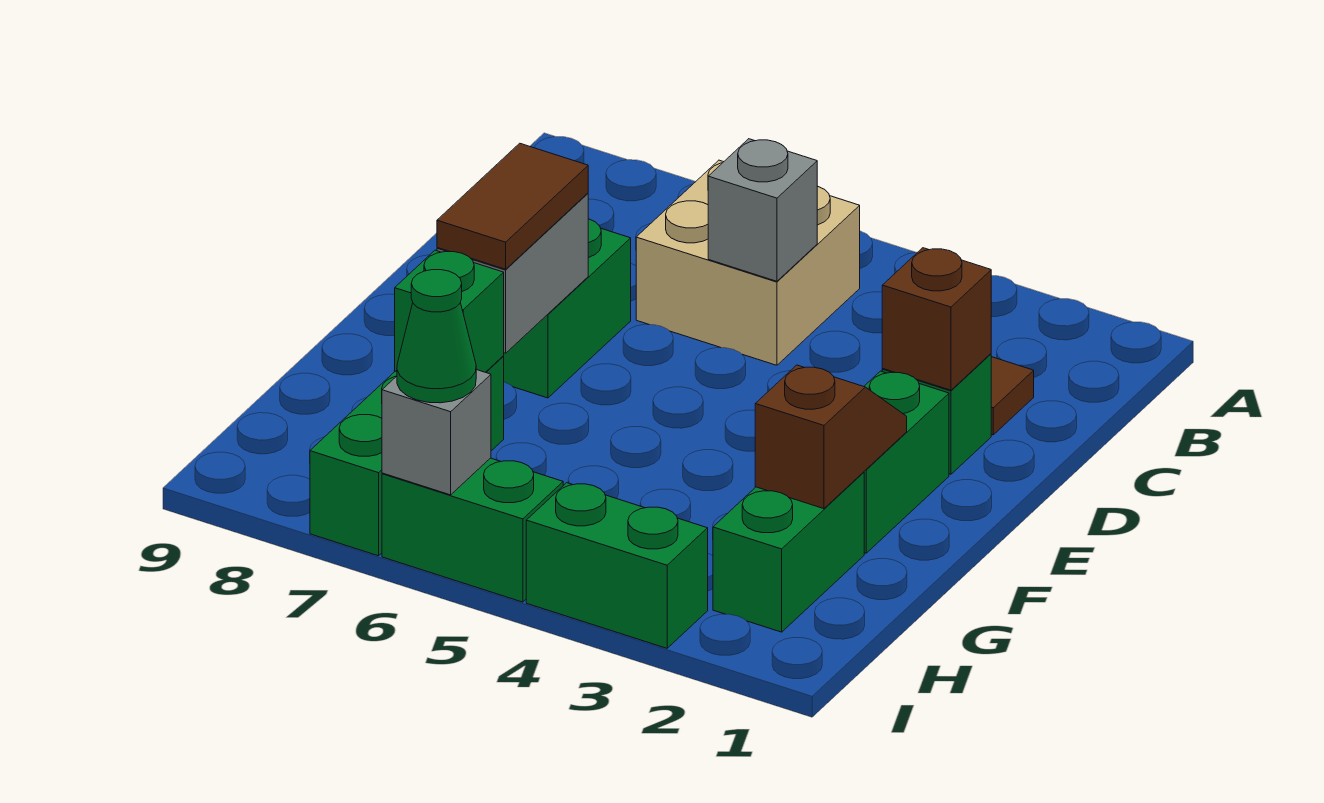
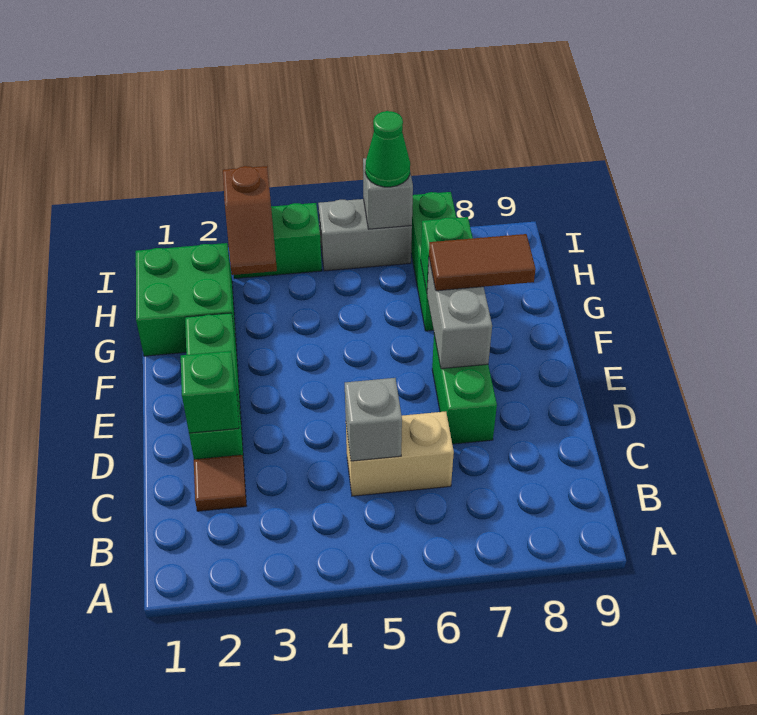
tan 2x2 brick [636,160,860,365] -> tan 1x2 brick [346,411,454,496]
brown 1x1 brick [882,248,991,390] -> green 1x1 brick [181,351,239,433]
brown 1x2 tile [437,143,588,269] -> brown 1x2 tile turned to [429,234,536,291]
brown 1x2 slope [755,365,907,509] -> brown 1x2 slope moved to [223,166,277,275]
green 1x2 brick [713,472,864,632] -> green 2x2 brick [136,243,236,356]
green 1x2 brick [382,458,563,602] -> grey 1x2 brick [318,199,412,271]

